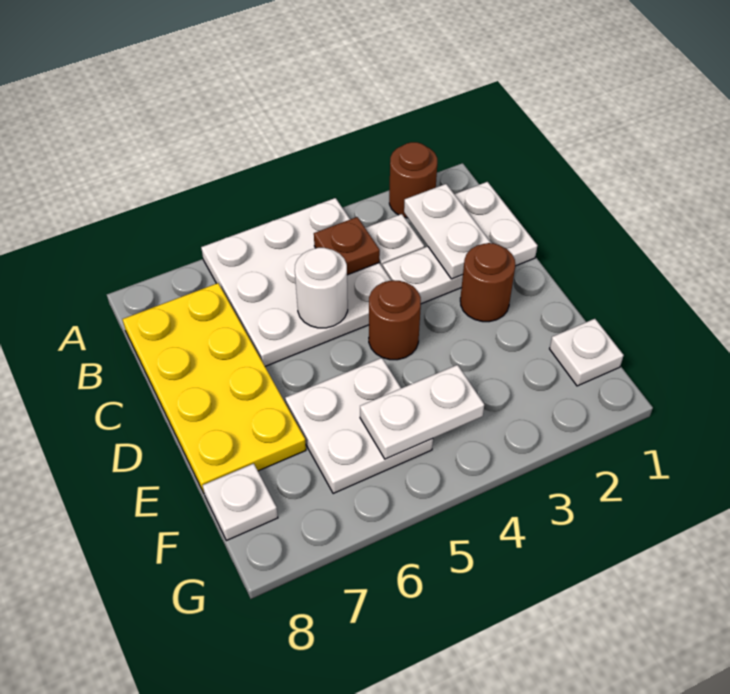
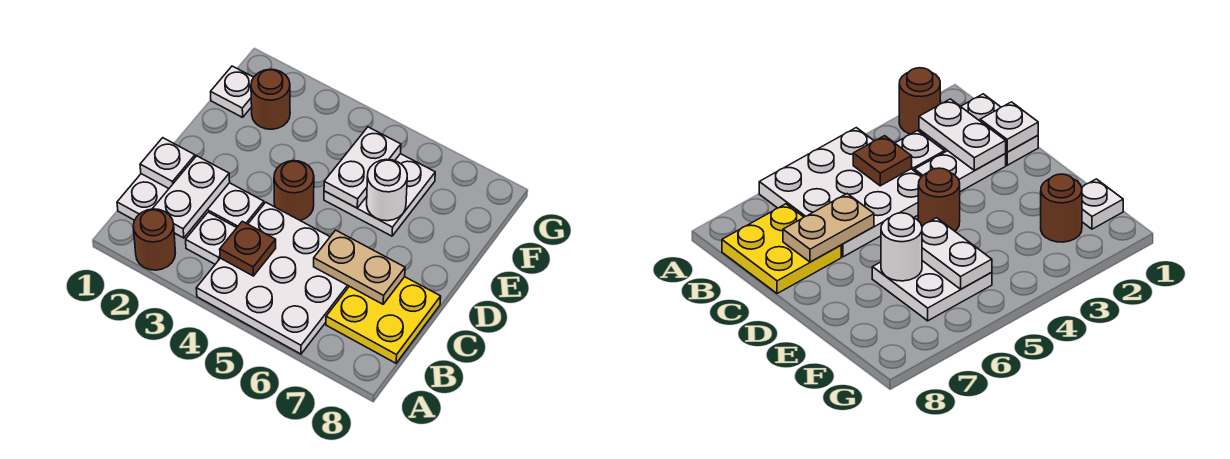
yellow 2x4 plate [122,283,306,493] -> yellow 2x2 plate [326,277,441,363]
white 1x1 round brick [295,248,348,328] -> white 1x1 round brick moved to [367,159,407,221]
none -> tan 1x2 plate [314,230,405,304]
brown 1x1 round brick [460,243,515,322] -> brown 1x1 round brick moved to [251,69,290,129]
white 1x2 plate [360,365,484,459] -> white 1x2 plate turned to [324,127,401,208]
white 1x1 plate [203,463,278,541] -> white 1x1 plate moved to [140,138,195,188]

